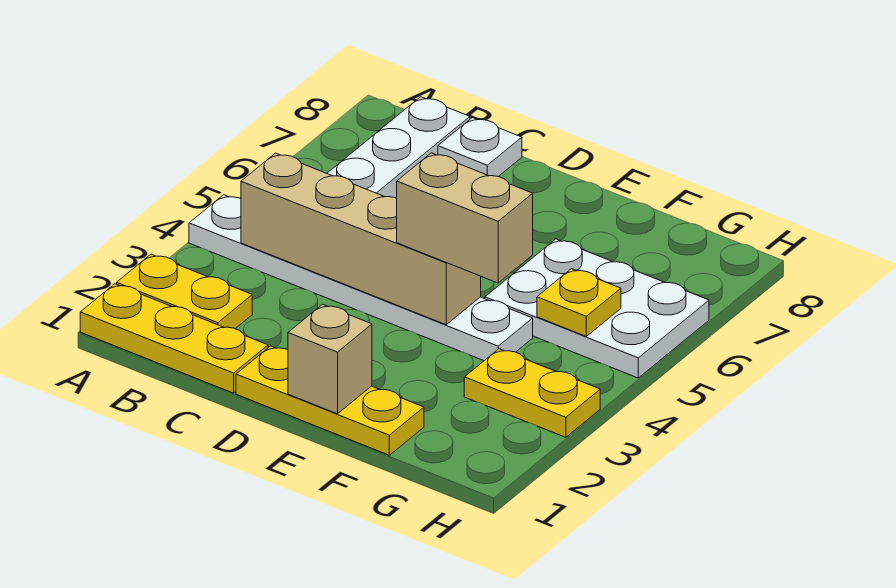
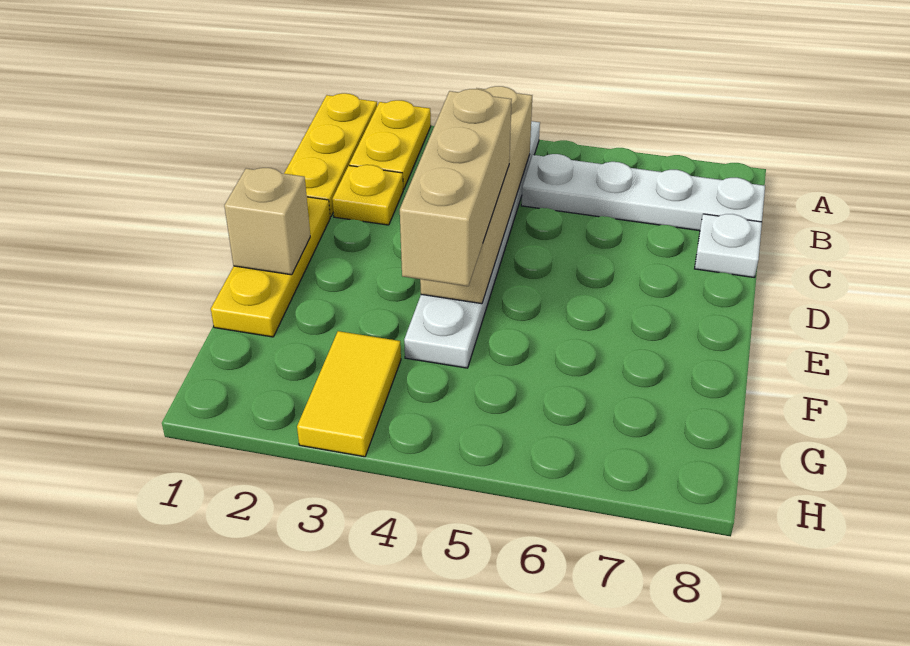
tan 1x2 brick [397,153,533,283] -> tan 1x3 brick [400,89,512,286]
white 2x3 plate [485,239,709,378] -> none
yellow 1x2 plate [464,349,600,437] -> yellow 1x2 tile [297,331,401,457]
yellow 1x1 plate [537,269,621,336] -> yellow 1x1 plate moved to [332,165,403,225]

